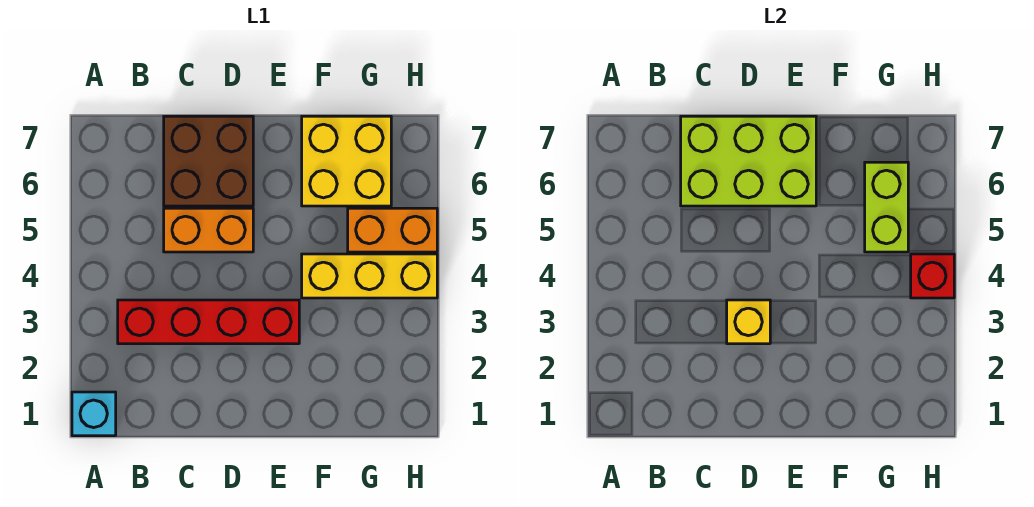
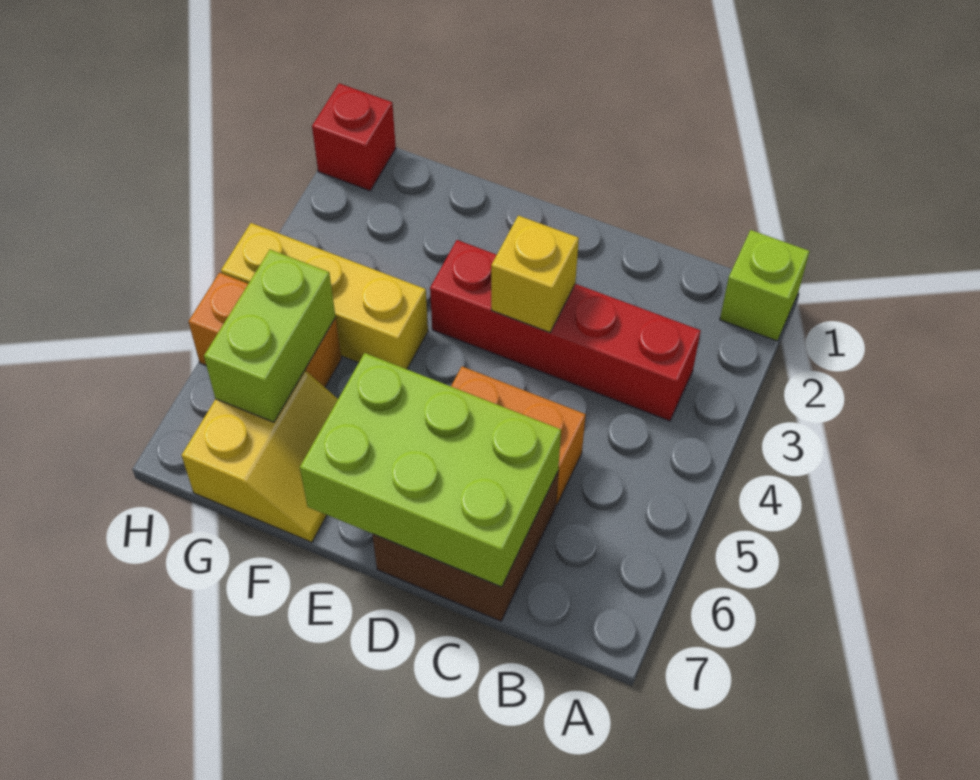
cyan 1x1 brick [72,392,116,436] -> lime 1x1 brick [720,230,809,341]
yellow 2x2 brick [302,116,391,206] -> yellow 2x2 slope [182,371,338,542]
red 1x1 brick [911,254,954,298] -> red 1x1 brick moved to [312,83,396,191]

